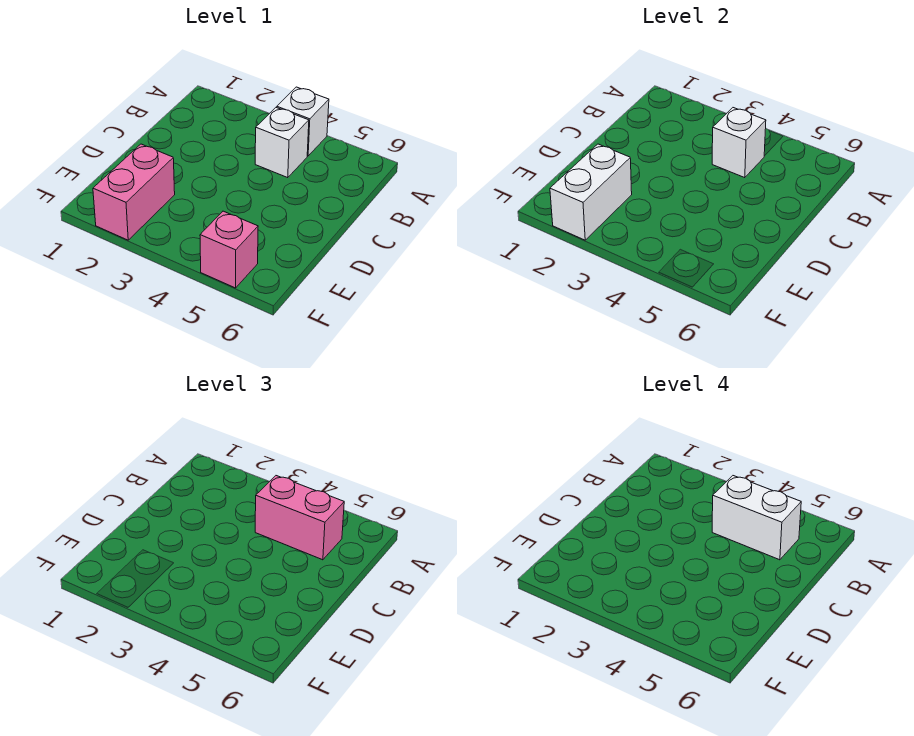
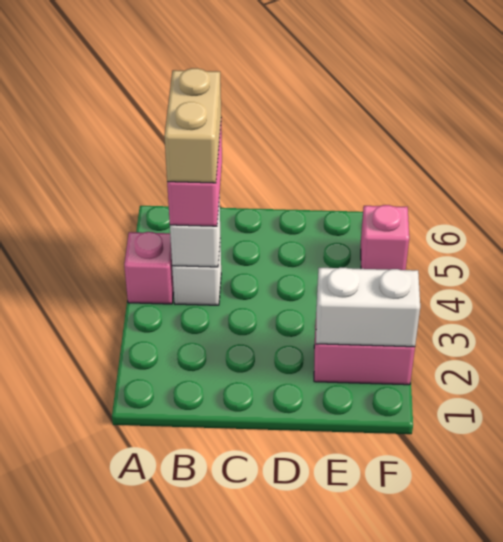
white 1x1 brick [277,87,329,156] -> pink 1x1 brick [124,232,174,304]
white 1x2 brick [712,476,801,560] -> tan 1x2 brick [164,68,221,183]

